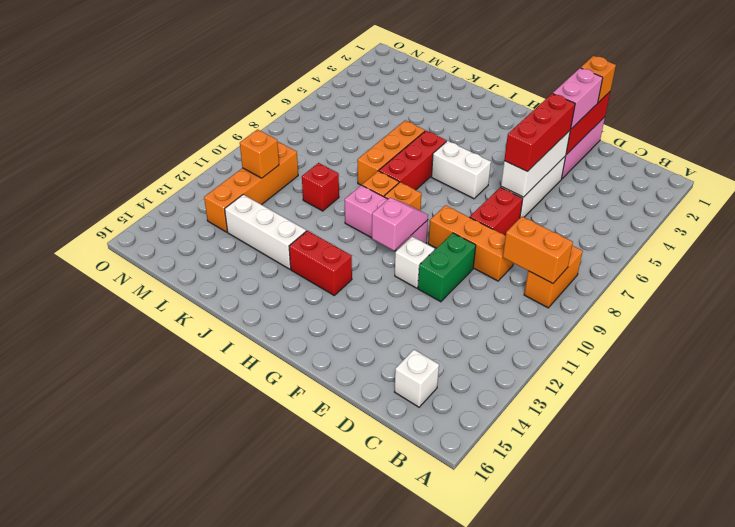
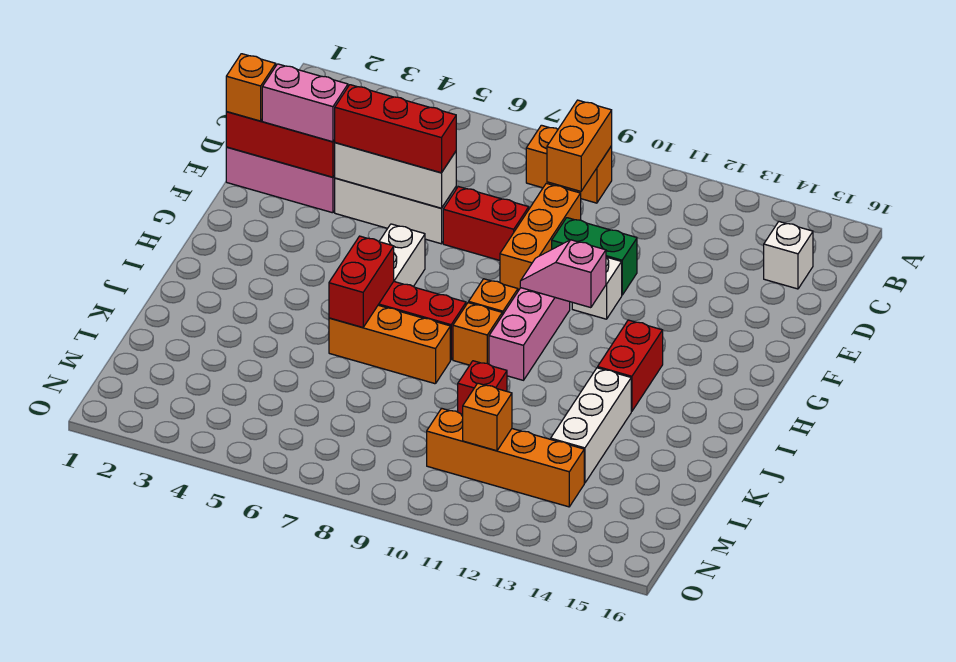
none -> red 1x2 brick [329,236,394,328]

